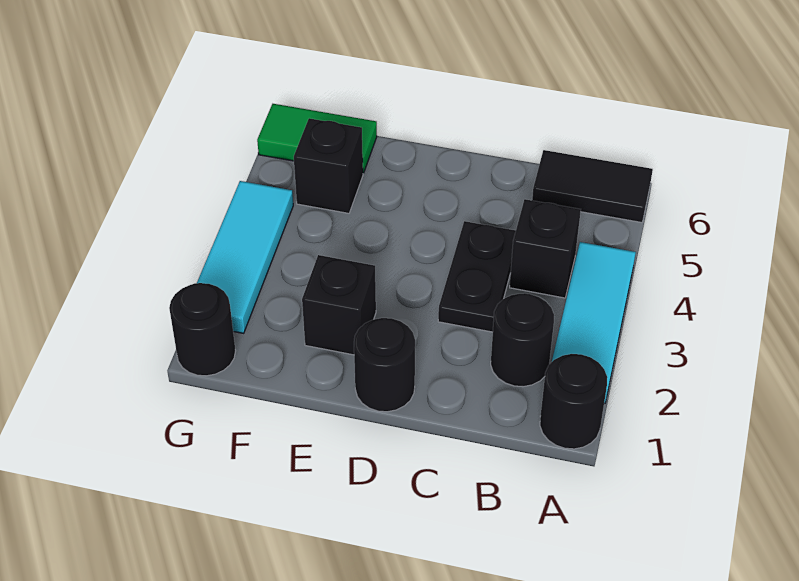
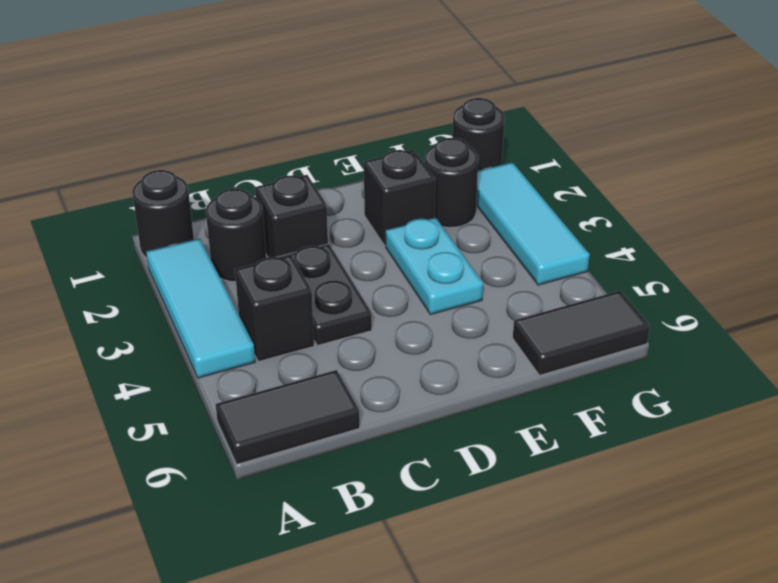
black 1x1 round brick [354,318,415,412] -> black 1x1 round brick moved to [425,138,479,227]
none -> cyan 1x2 plate [386,217,483,315]
black 1x1 brick [294,118,363,213] -> black 1x1 brick moved to [255,175,328,258]
green 1x2 tile [257,104,377,173] -> black 1x2 tile [513,291,650,375]

